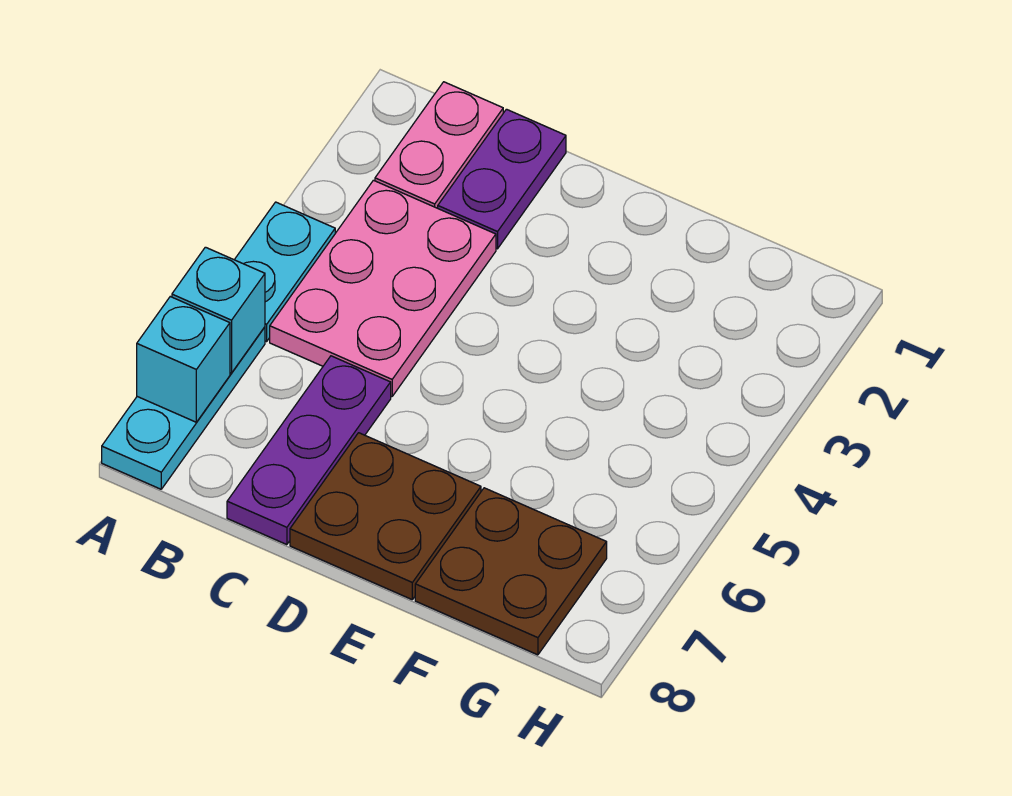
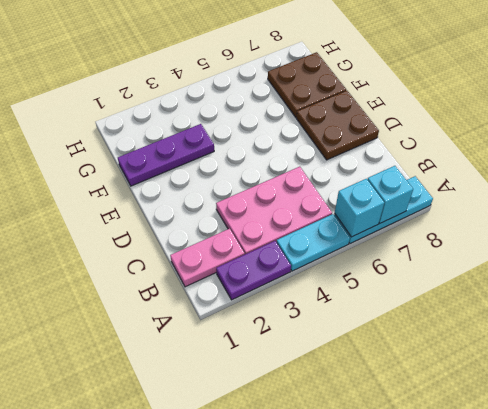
purple 1x2 plate [438,109,566,249] -> purple 1x2 plate moved to [216,241,291,300]
purple 1x3 plate [227,356,391,545] -> purple 1x3 plate moved to [118,124,214,186]

